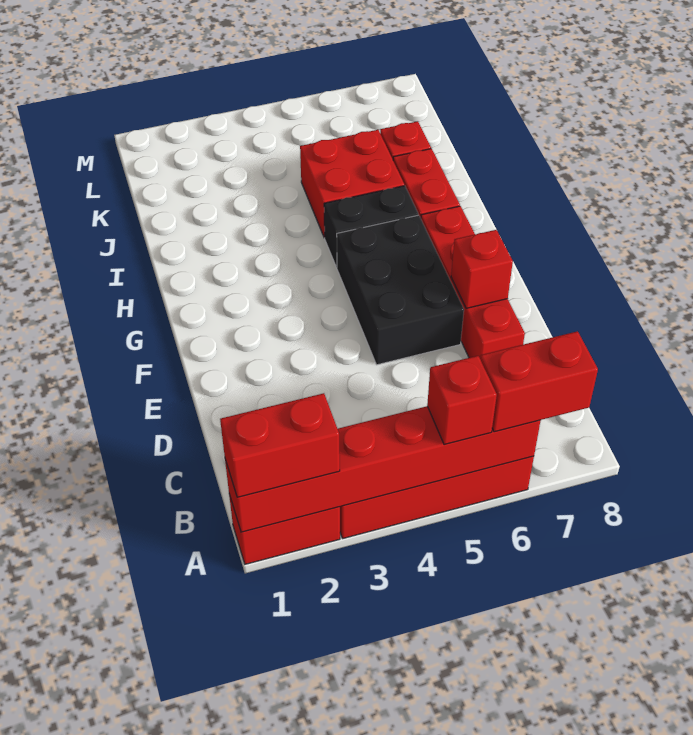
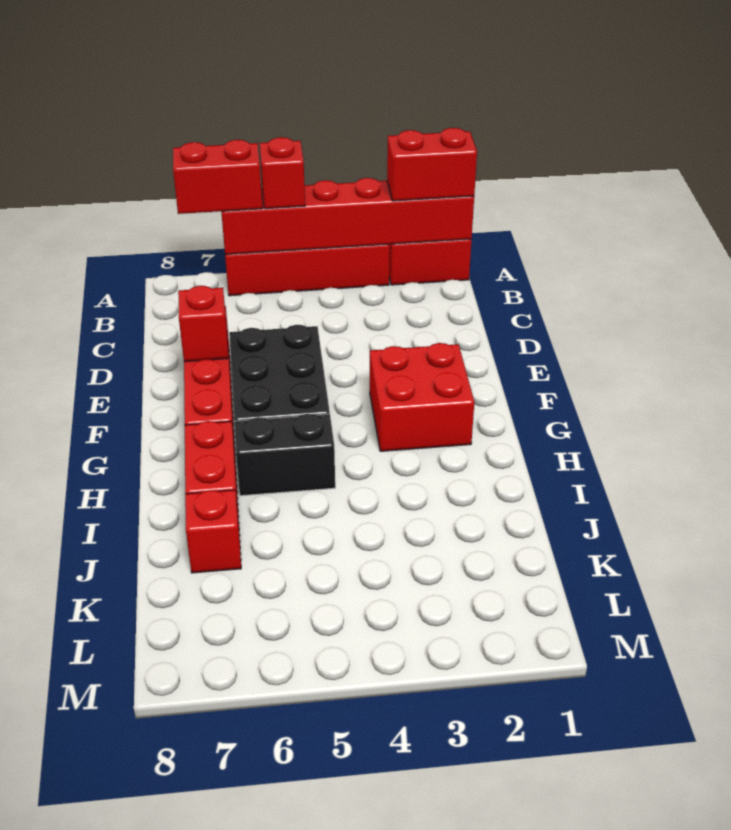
red 2x2 brick [300,130,404,238] -> red 2x2 brick moved to [370,343,474,451]

